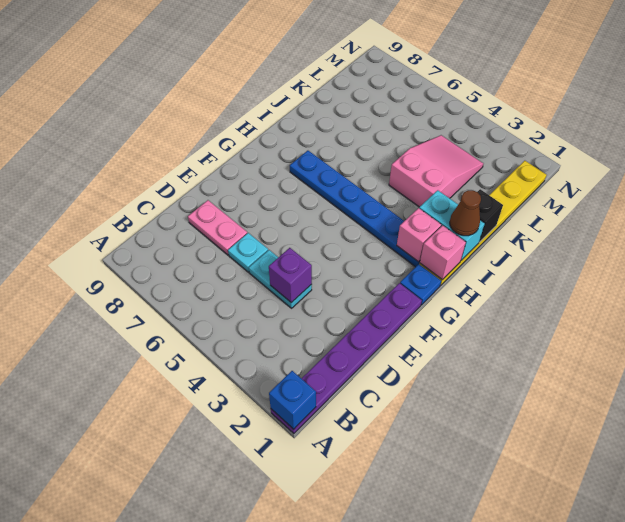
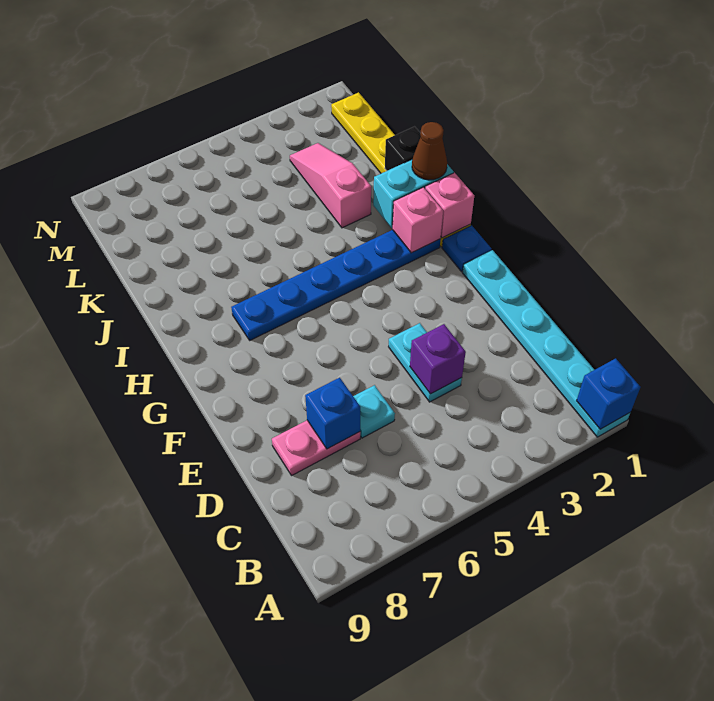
purple 1x6 plate [271,283,422,434] -> cyan 1x6 plate [462,250,630,437]
cyan 1x2 plate [249,250,312,308] -> cyan 1x2 plate turned to [389,323,462,402]
none -> blue 1x1 brick [305,378,360,449]
pink 2x3 slope [389,135,483,207] -> pink 1x3 slope [290,143,371,228]

